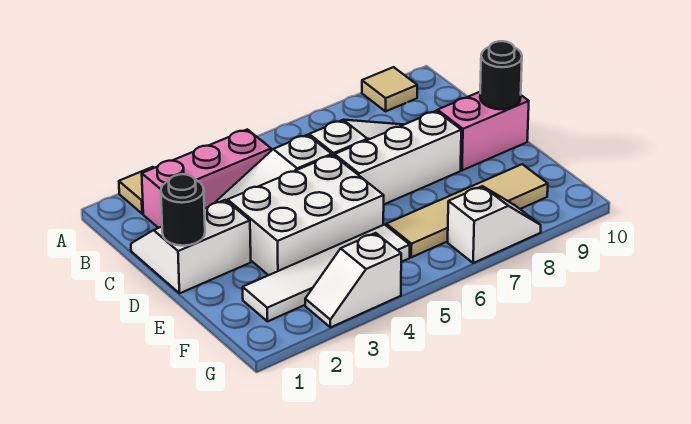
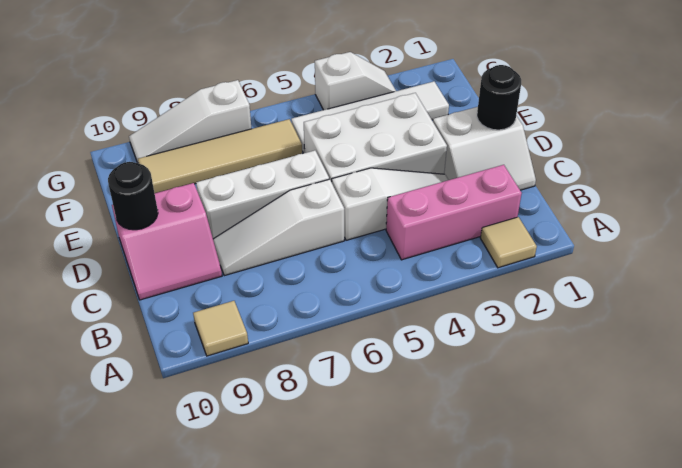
white 1x2 slope [448,186,541,263] -> white 1x3 slope [129,80,251,163]

